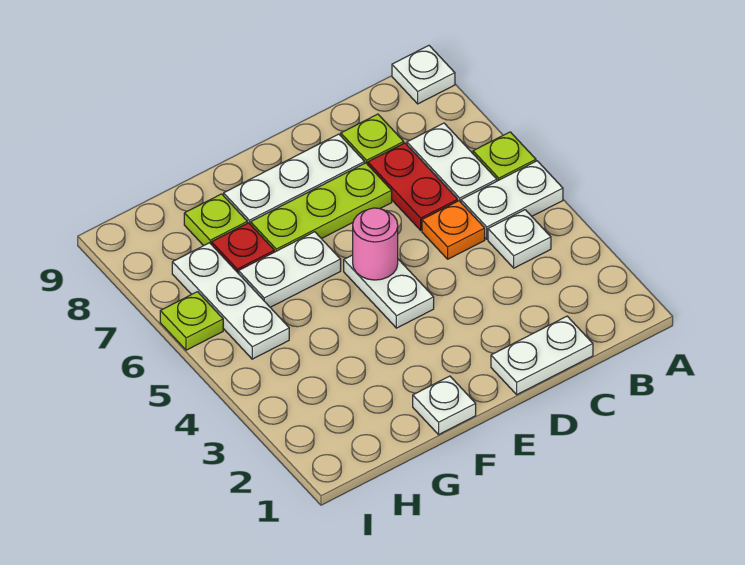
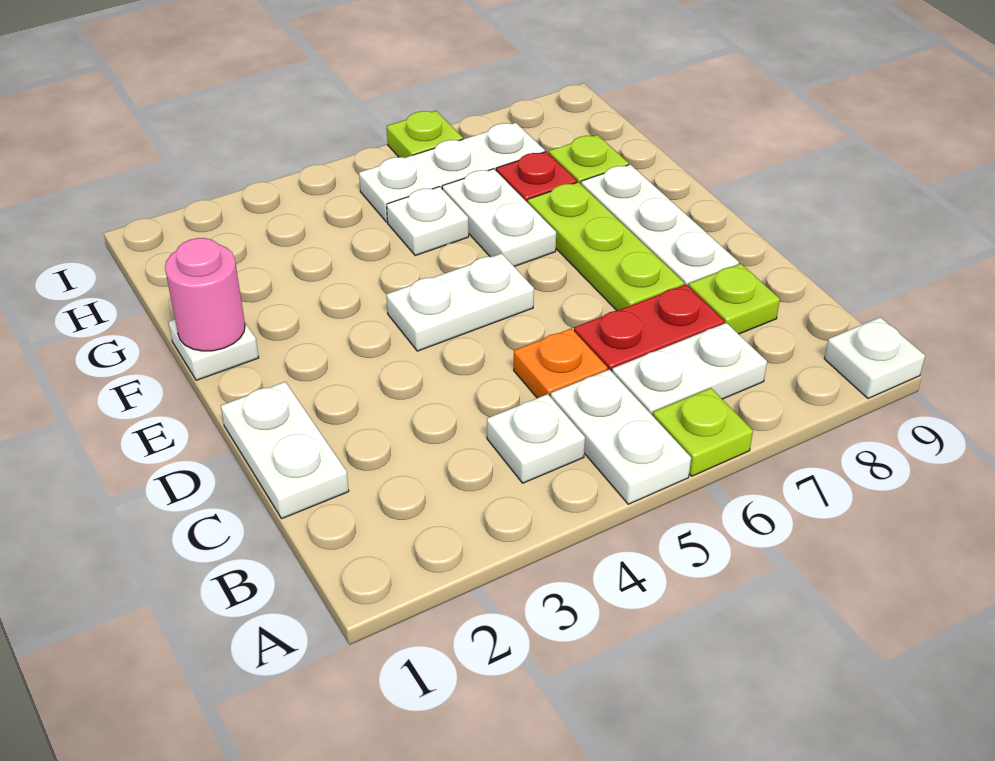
pink 1x1 round brick [353,208,398,280] -> pink 1x1 round brick moved to [165,238,245,351]
none -> white 1x1 plate [387,187,469,256]

